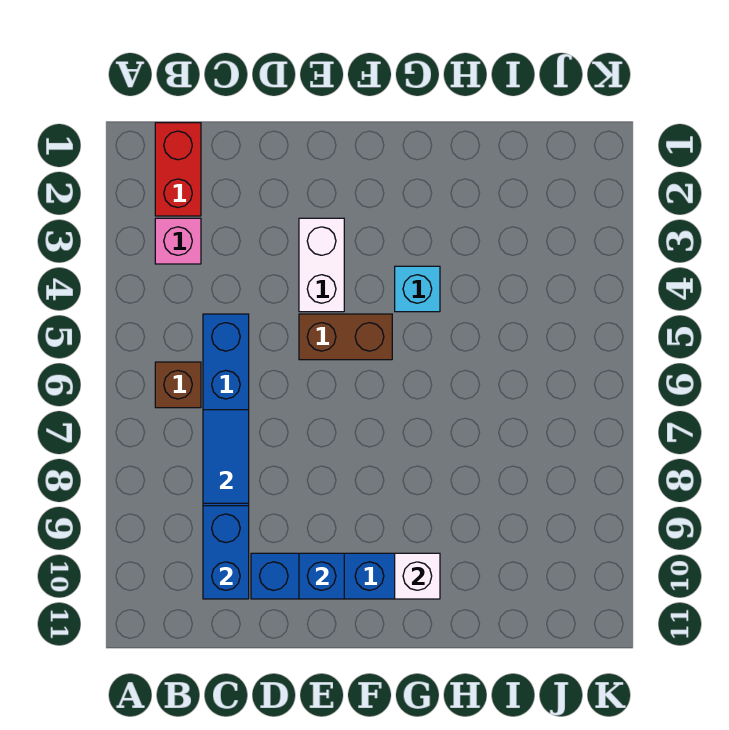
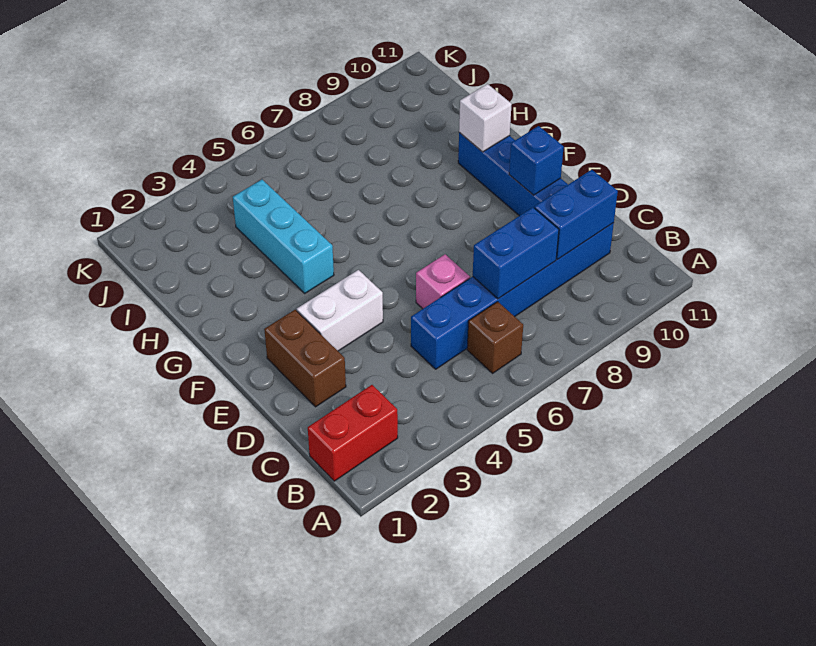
pink 1x1 brick [155,218,201,264] -> pink 1x1 brick moved to [416,254,470,309]
blue 1x2 tile [203,410,249,503] -> blue 1x2 brick [473,208,559,299]
brown 1x2 brick [299,314,392,360] -> brown 1x2 brick moved to [264,310,346,407]
cyan 1x1 brick [395,266,440,312] -> cyan 1x3 brick [233,180,334,293]

